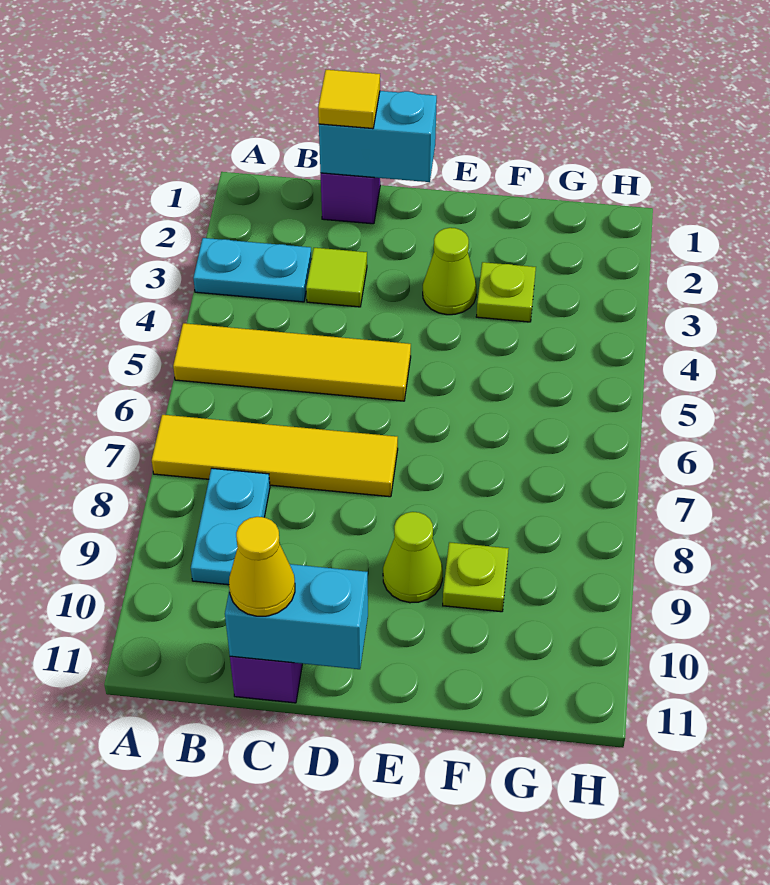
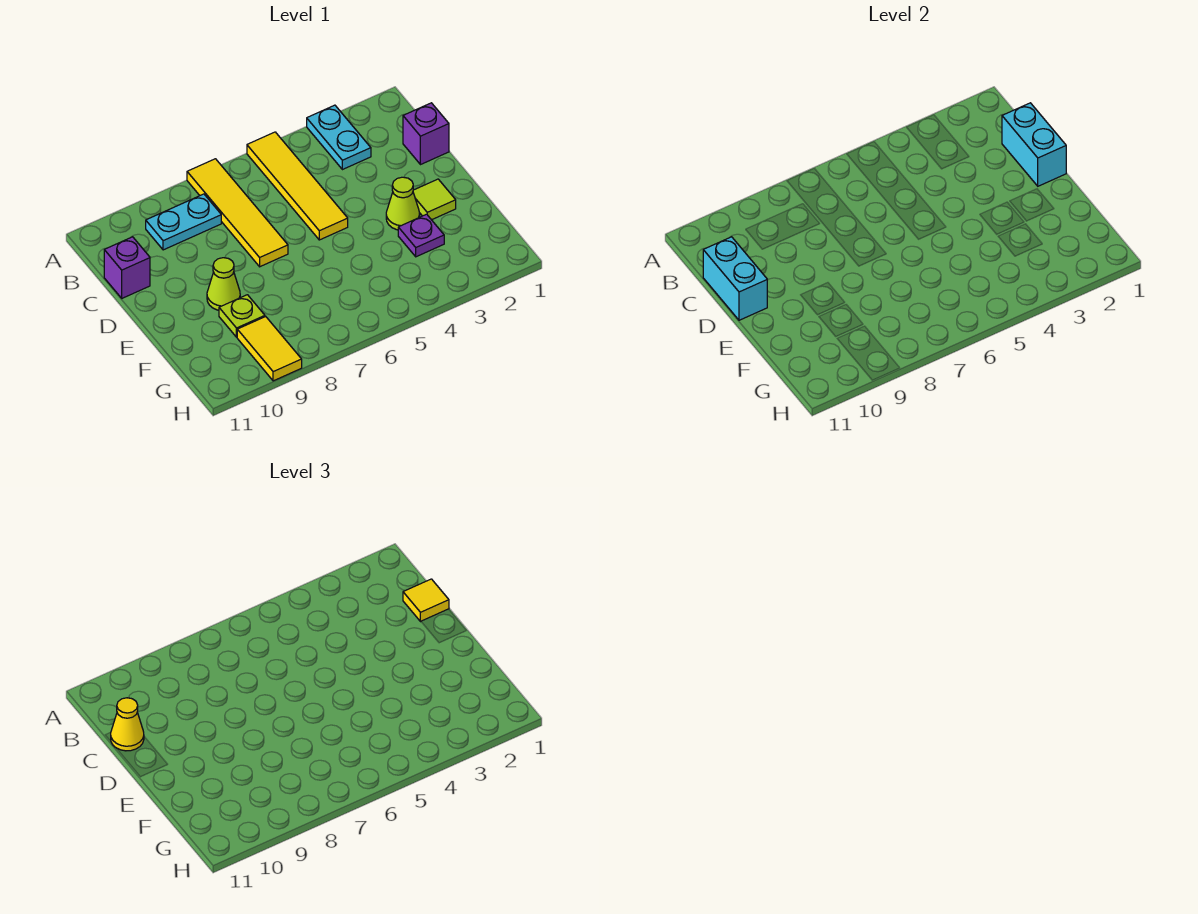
lime 1x1 tile [306,248,367,307] -> lime 1x1 tile moved to [413,179,456,220]
lime 1x1 plate [476,262,536,322] -> purple 1x1 plate [398,214,444,257]
none -> yellow 1x2 tile [237,317,302,381]

